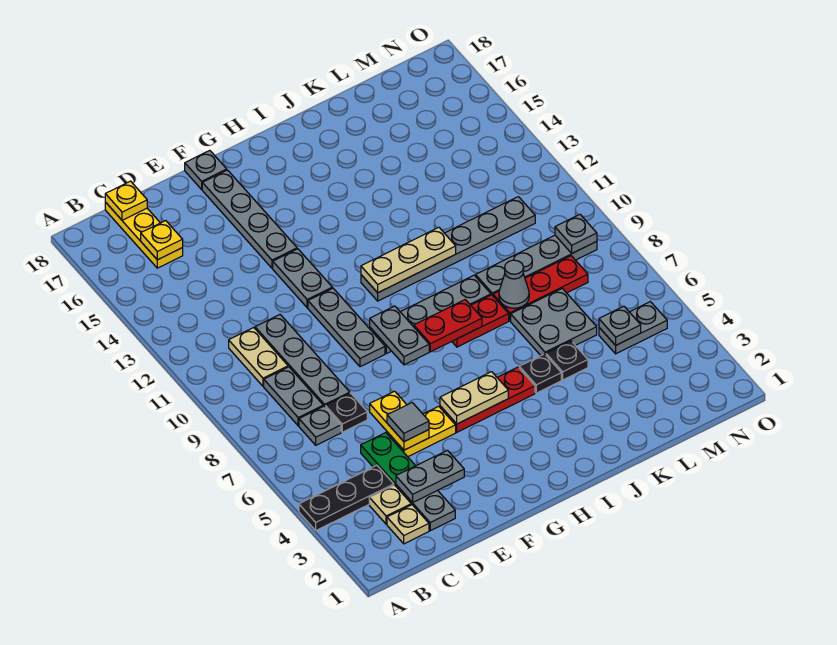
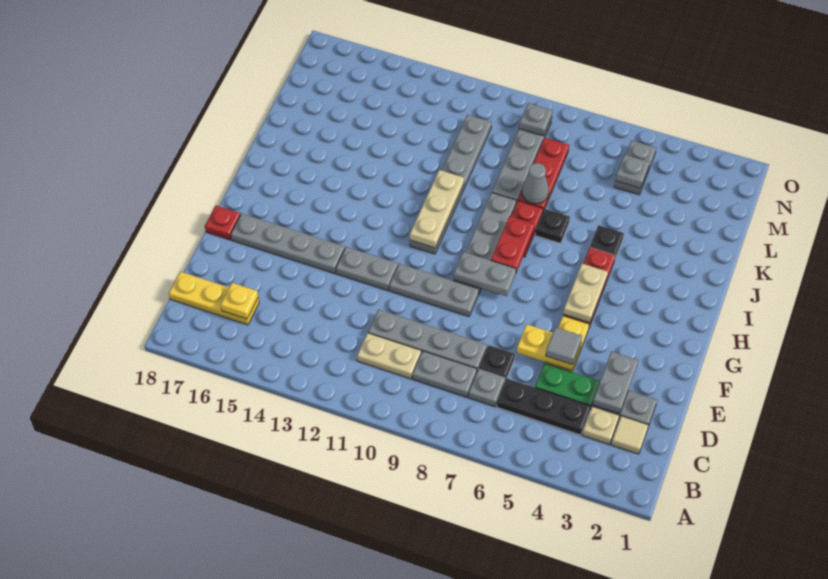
black 1x3 plate [299,465,394,530] -> black 1x3 plate turned to [497,378,591,435]
tan 1x1 plate [387,505,429,544] -> tan 1x1 tile [611,416,648,454]
yellow 1x1 plate [105,181,147,220] -> none
grey 1x1 plate [185,151,227,189] -> red 1x1 plate [205,206,240,240]
black 1x1 plate [546,341,588,380] -> black 1x1 plate moved to [535,209,570,243]
grey 2x2 plate [511,288,597,355] -> none

